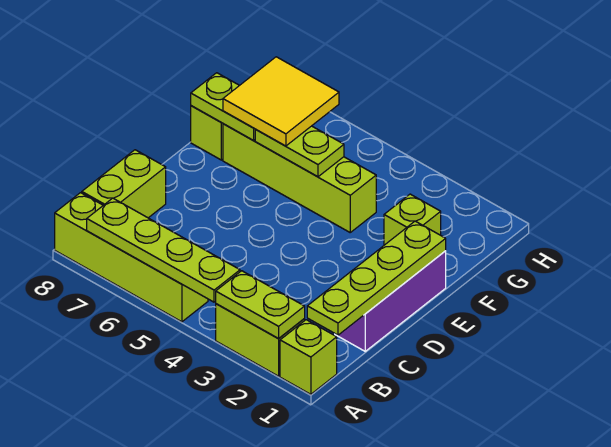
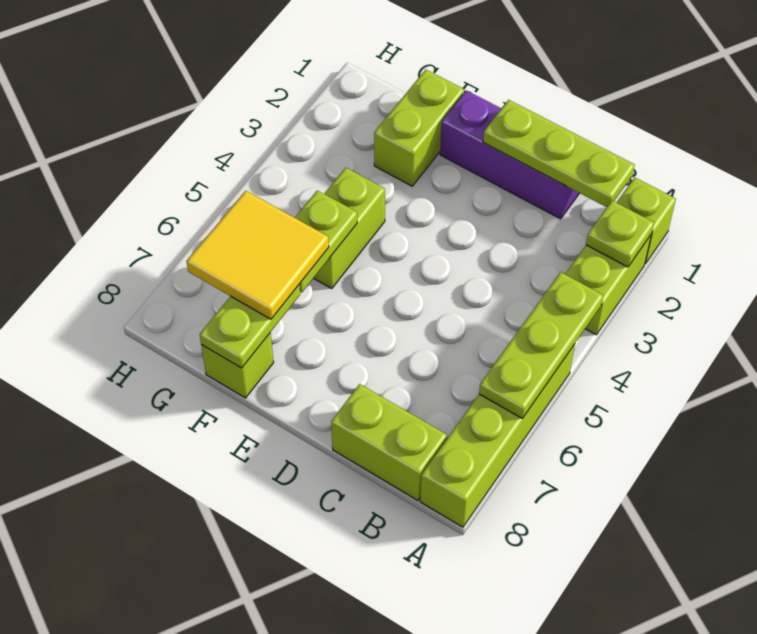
lime 1x2 plate [216,271,305,339] -> lime 1x1 plate [586,201,654,267]
lime 1x4 plate [87,198,240,302] -> lime 1x3 plate [479,272,603,418]
lime 1x4 plate [307,221,446,335] -> lime 1x3 plate [483,100,635,207]
lime 1x1 brick [384,194,441,245] -> lime 1x2 brick [374,69,464,186]
lime 1x4 brick [223,124,376,232] -> lime 1x2 brick [314,168,385,288]

